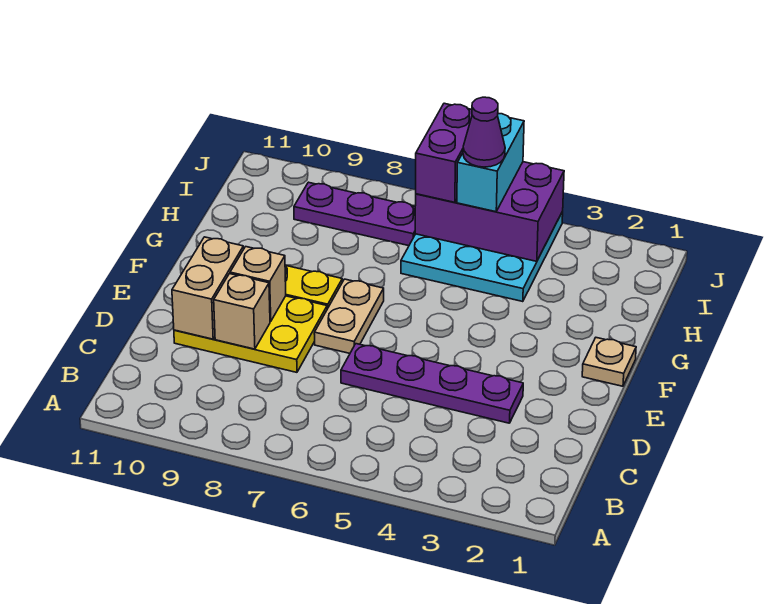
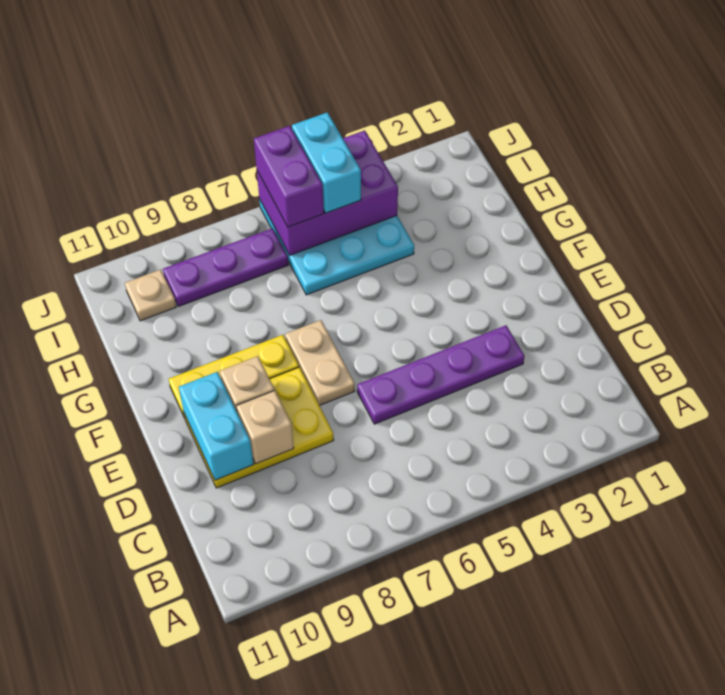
tan 1x2 brick [172,237,244,339] -> cyan 1x2 brick [179,372,253,480]
tan 1x1 plate [582,338,636,386] -> tan 1x1 plate moved to [125,270,176,321]
purple 1x1 cone [463,97,505,167] -> none

